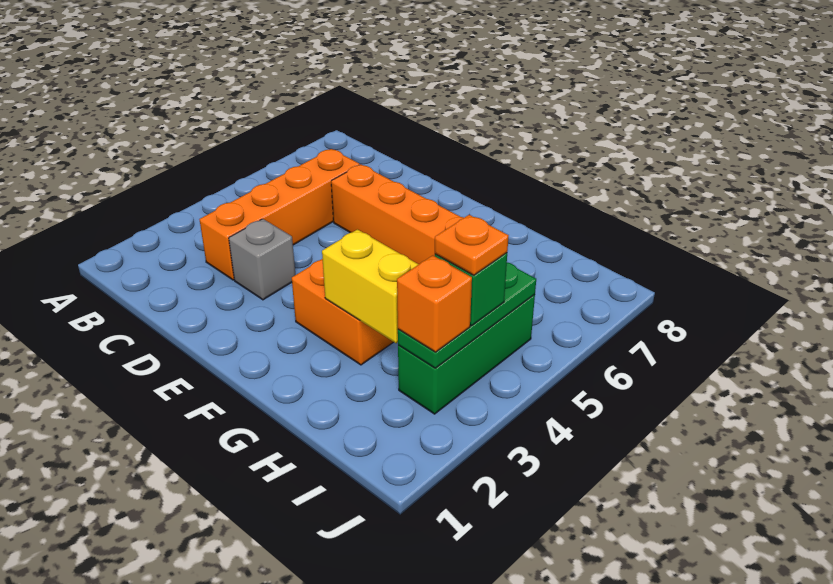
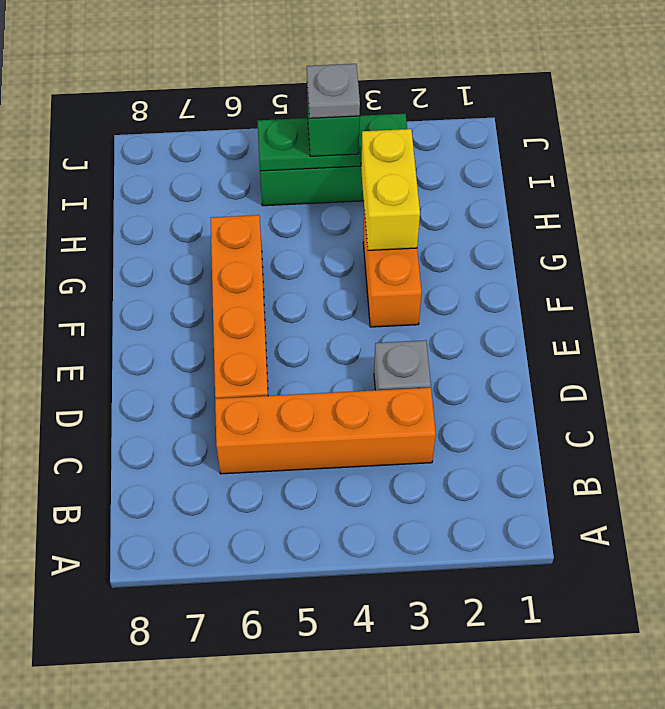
orange 1x1 brick [397,256,472,352] -> none
orange 1x1 plate [435,215,509,275] -> grey 1x1 plate [307,64,360,118]

